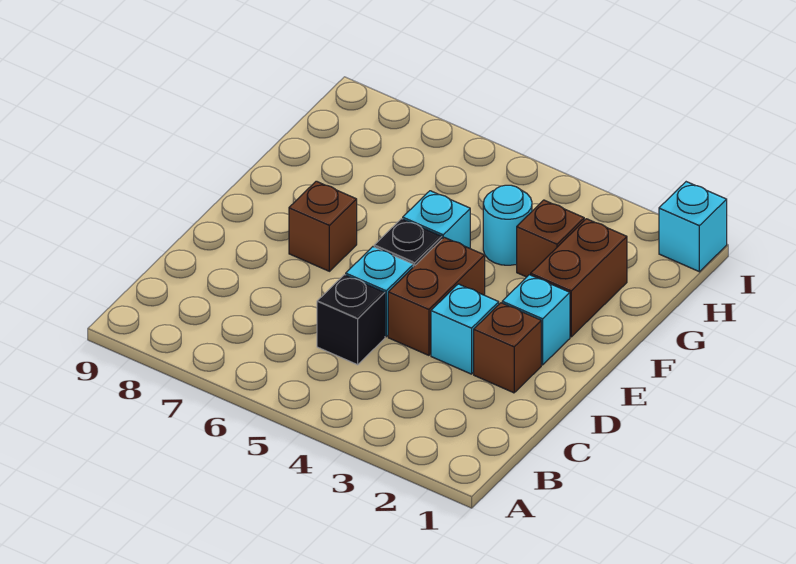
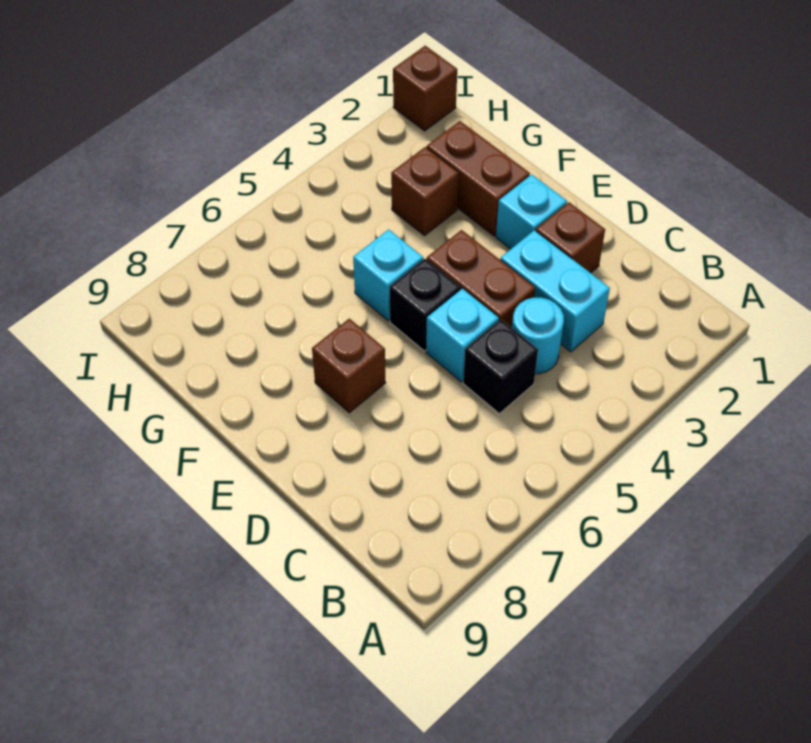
cyan 1x1 brick [431,284,499,374] -> cyan 1x2 brick [500,230,610,352]
cyan 1x1 round brick [483,185,532,265] -> cyan 1x1 round brick moved to [512,298,564,374]
cyan 1x1 brick [659,182,727,272] -> brown 1x1 brick [393,46,457,131]

